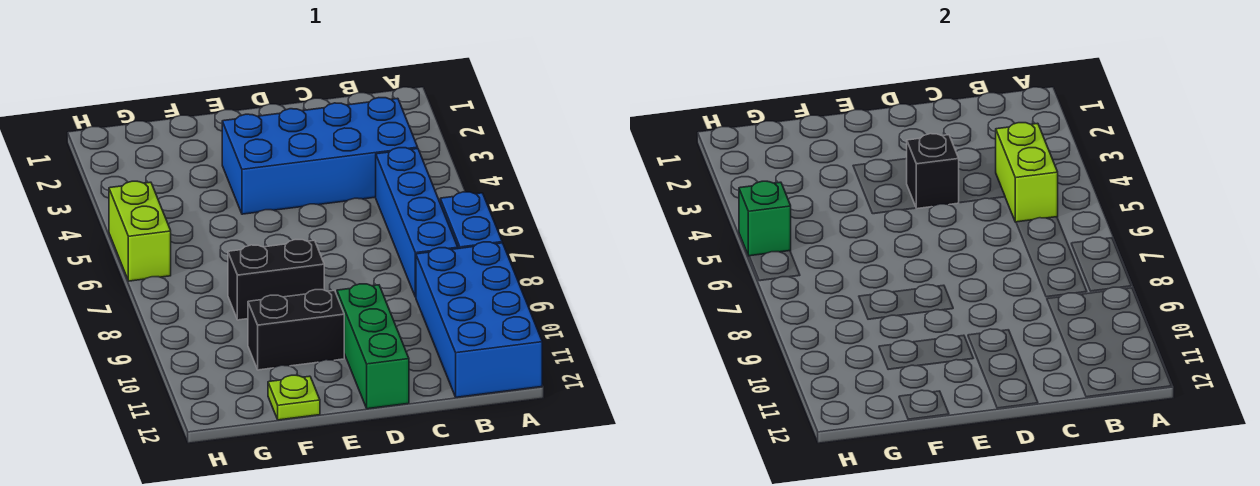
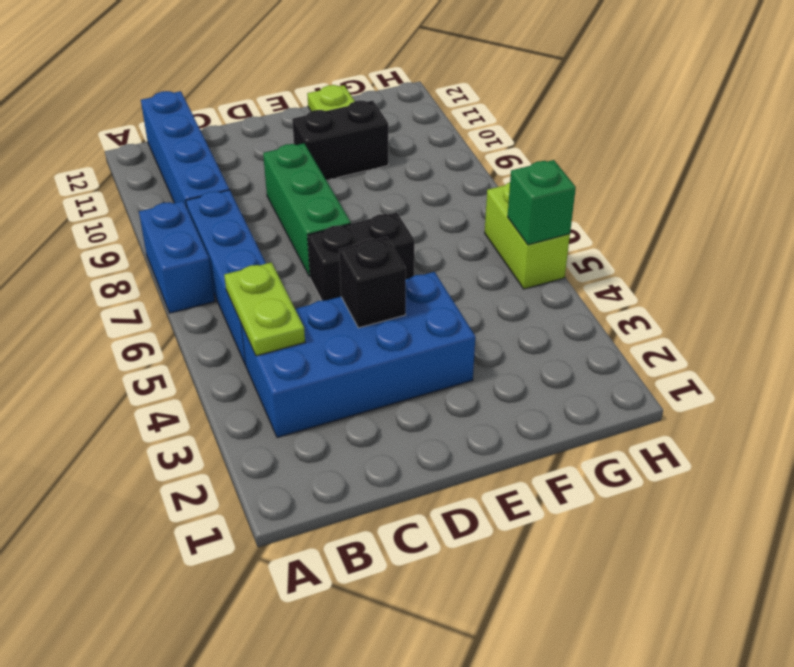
blue 2x4 brick [416,242,542,397] -> blue 1x4 brick [141,91,229,207]
lime 1x2 brick [996,123,1058,222] -> lime 1x2 plate [224,262,305,356]
green 1x3 brick [337,284,409,409] -> green 1x3 brick moved to [263,144,351,277]
black 1x2 brick [228,240,324,320] -> black 1x2 brick moved to [308,212,414,301]

